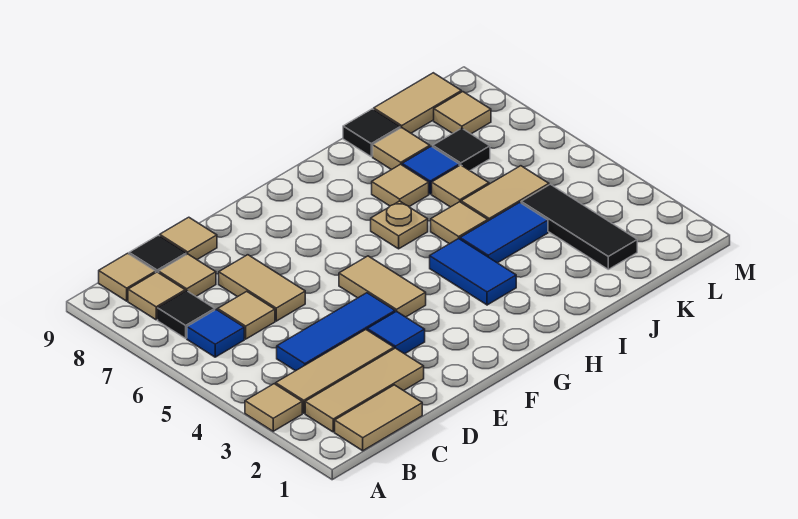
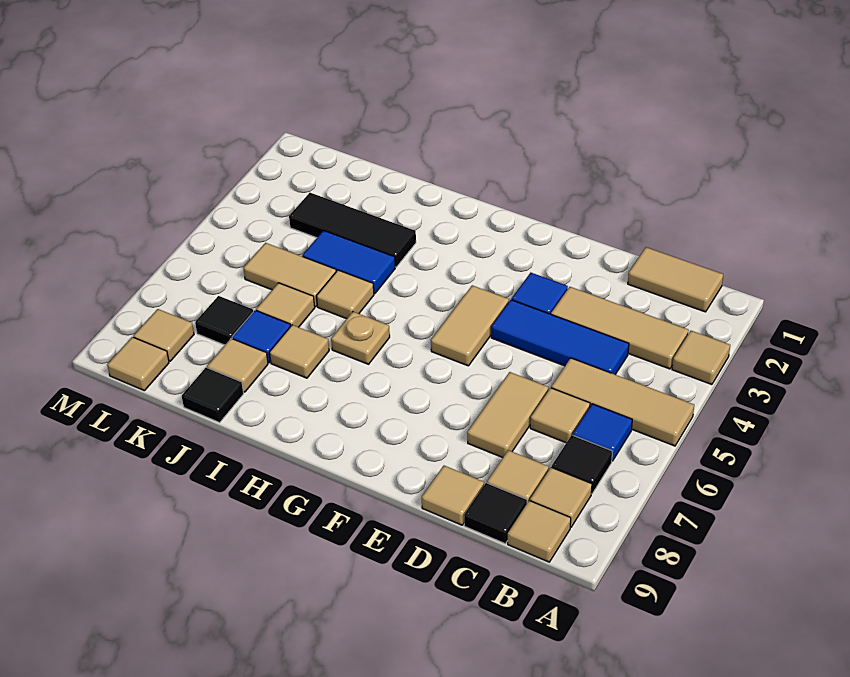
tan 1x3 tile [305,348,424,432] -> tan 1x3 tile moved to [551,358,694,446]
blue 1x2 tile [430,239,516,305] -> none
black 1x3 tile [521,184,637,269] -> black 1x3 tile turned to [289,193,416,267]
tan 1x2 tile [374,73,461,133] -> tan 1x1 tile [107,337,169,391]

